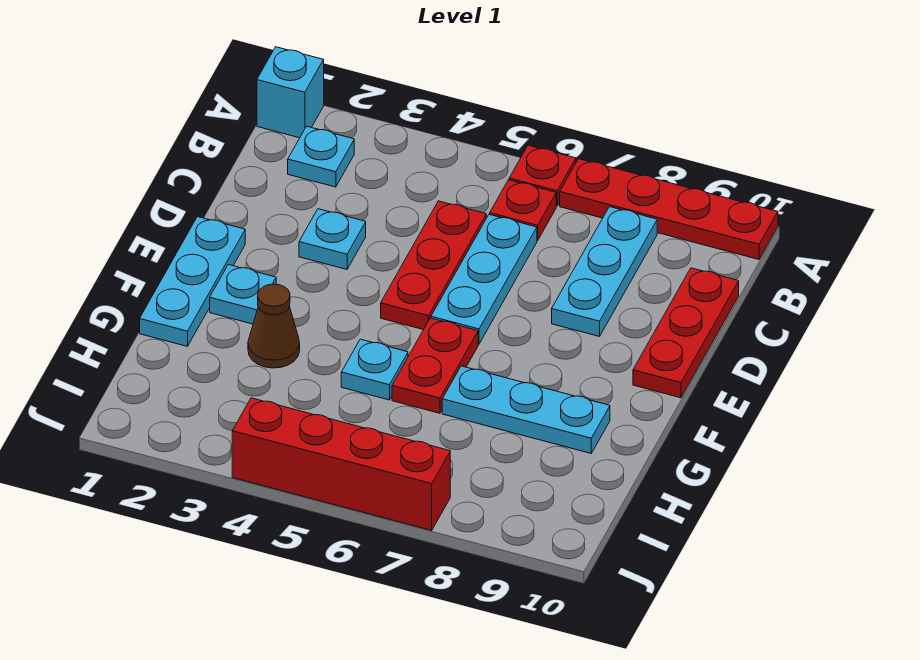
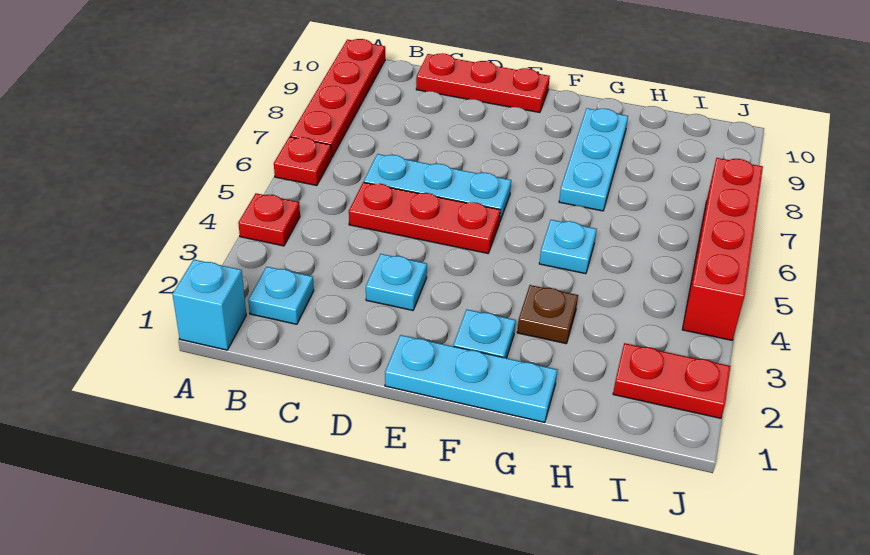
red 1x1 plate [490,180,556,241] -> red 1x1 plate moved to [238,193,300,246]
cyan 1x3 plate [552,207,657,336] -> none
red 1x2 plate [392,318,478,413] -> red 1x2 plate moved to [613,343,731,418]
brown 1x1 cone [248,284,300,368] -> brown 1x1 plate [517,285,578,344]

